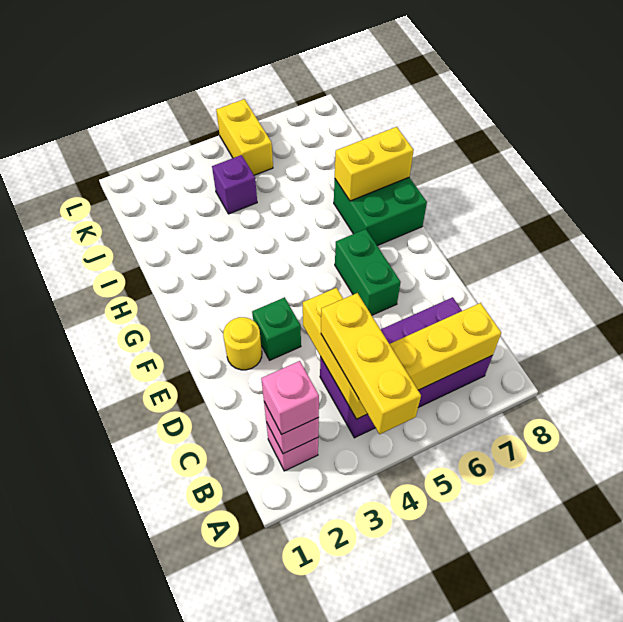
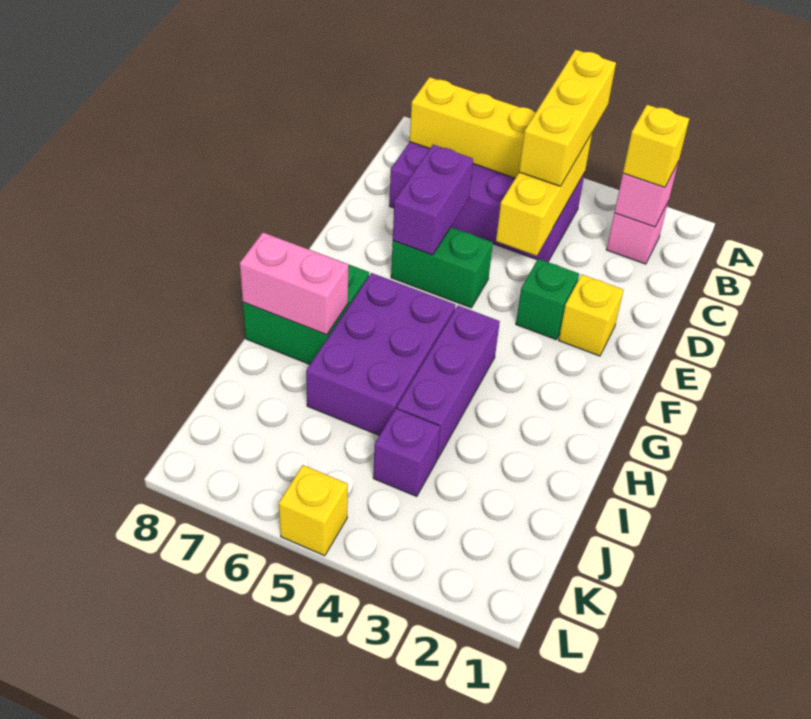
pink 1x1 brick [261,361,319,435] -> yellow 1x1 brick [623,105,689,187]
none -> purple 1x2 brick [393,145,473,255]
yellow 1x1 round brick [223,317,262,370] -> yellow 1x1 brick [559,275,623,356]
green 1x2 brick [335,229,401,315] -> green 1x2 brick turned to [391,227,493,308]
none -> purple 1x3 brick [397,306,500,459]
none -> purple 2x3 brick [306,273,456,435]
yellow 1x2 brick [335,127,414,201] -> pink 1x2 brick [240,233,348,335]
yellow 1x2 brick [216,99,273,175] -> yellow 1x1 brick [279,465,348,556]

